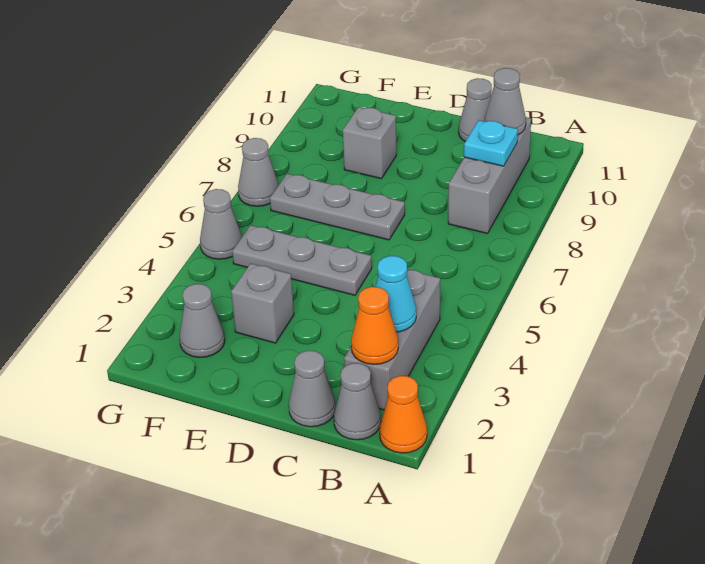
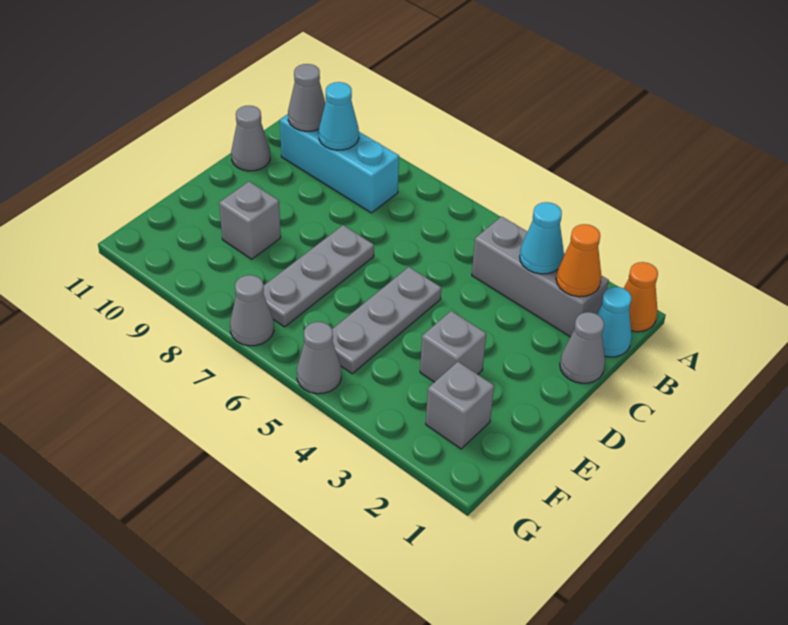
grey 1x1 cone [334,363,381,440] -> cyan 1x1 cone [597,287,632,357]
grey 1x3 brick [448,117,531,234] -> cyan 1x3 brick [280,114,399,213]
cyan 1x1 plate [464,120,518,166] -> cyan 1x1 cone [319,82,359,150]
grey 1x1 cone [180,284,225,358] -> grey 1x1 brick [426,362,494,449]

